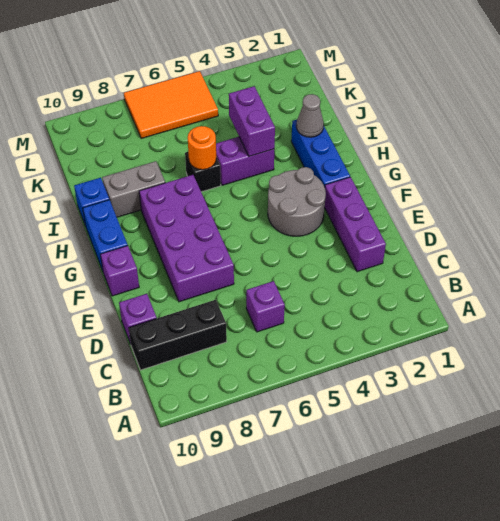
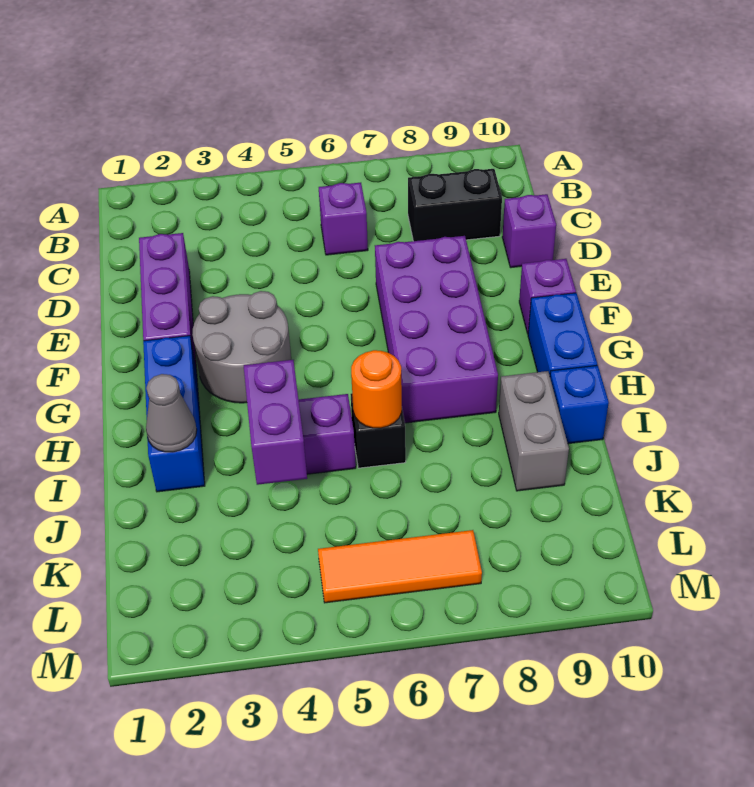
black 1x3 brick [129,300,227,370] -> black 1x2 brick [408,169,502,241]
grey 1x2 brick [102,161,165,217] -> grey 1x2 brick turned to [499,371,569,491]
orange 2x3 tile [124,71,218,139] -> orange 1x3 tile [318,530,482,603]

